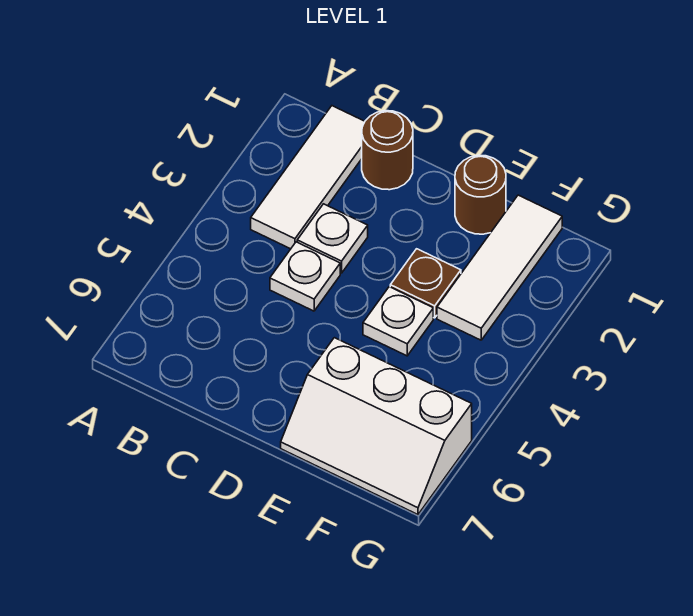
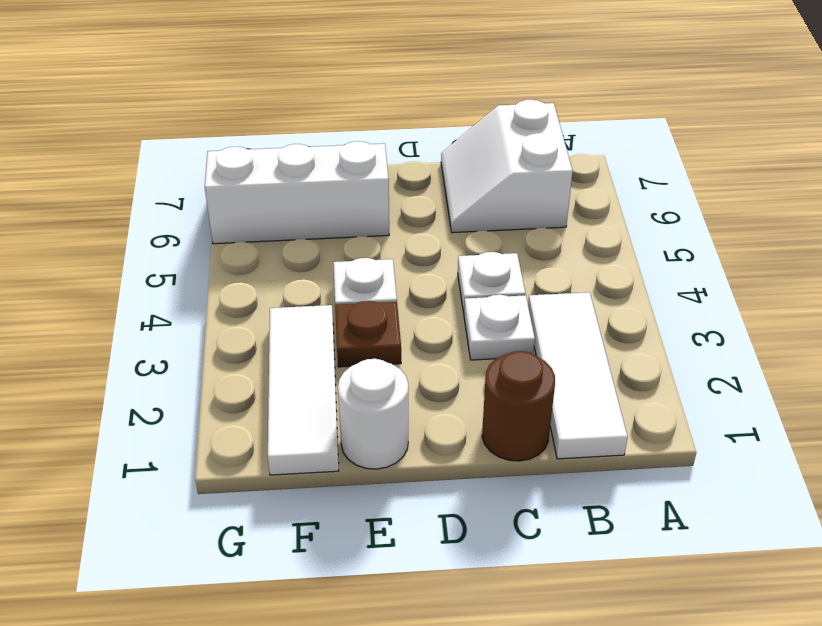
none -> white 2x2 slope [441,100,573,233]
brown 1x1 round brick [455,155,506,234] -> white 1x1 round brick [338,359,408,469]

